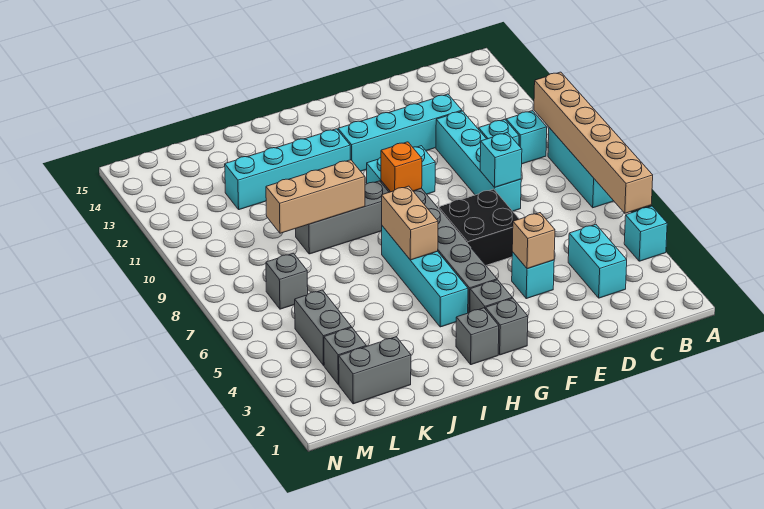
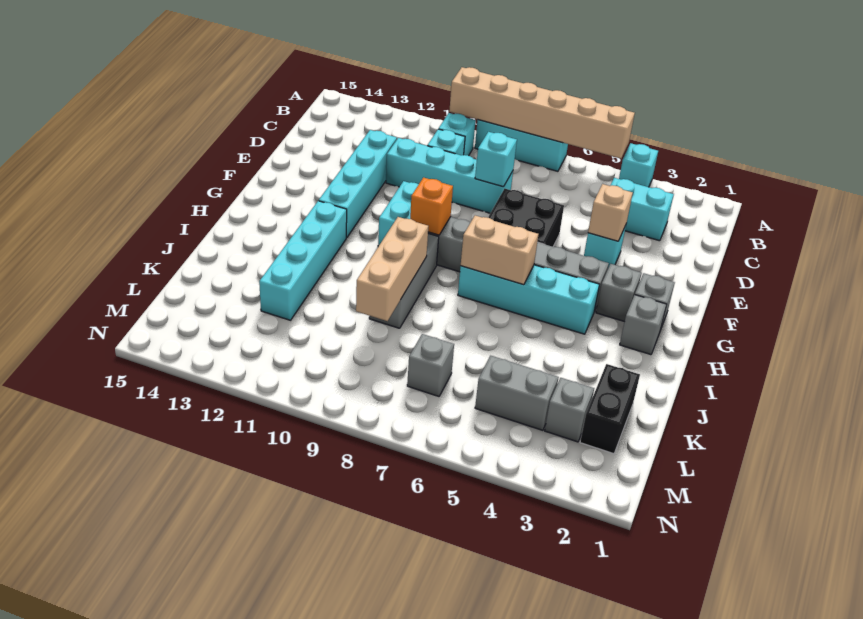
grey 1x2 brick [339,337,411,404] -> black 1x2 brick [580,364,640,454]

